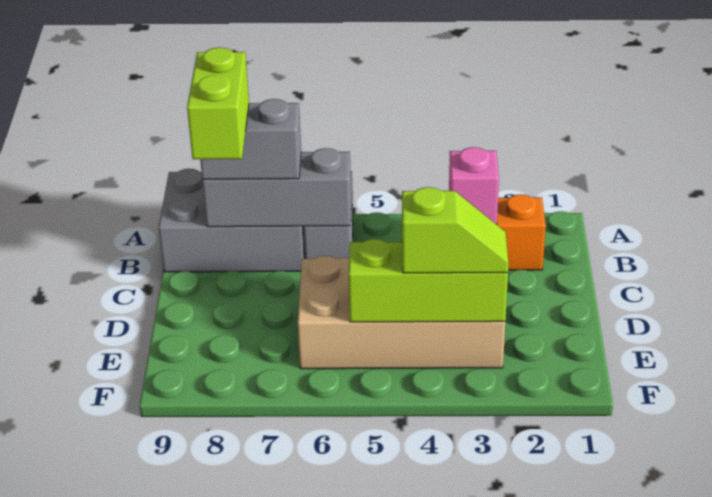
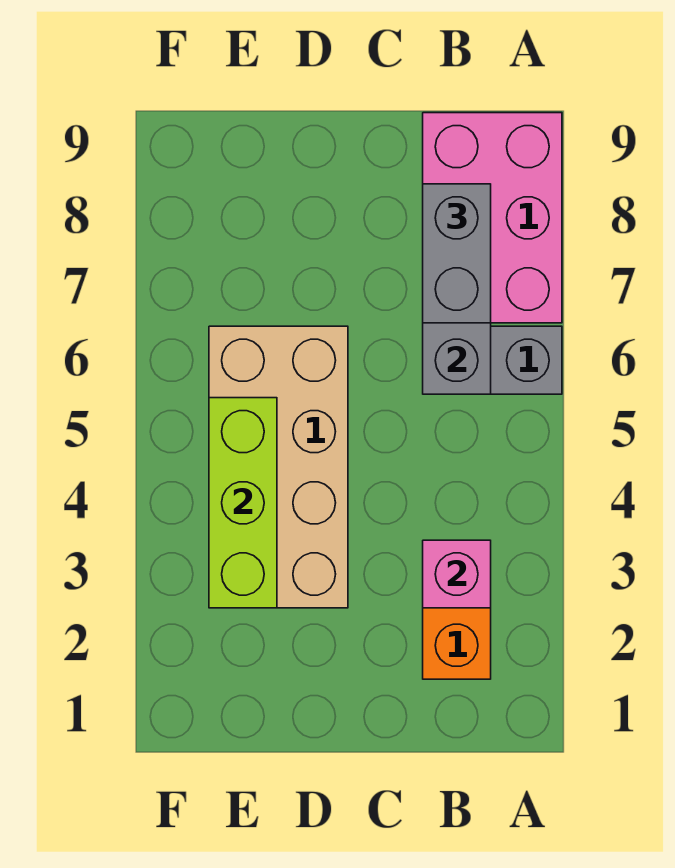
grey 2x3 brick [159,169,305,272] -> pink 2x3 brick [423,113,562,323]
lime 1x2 brick [187,47,249,159] -> none
lime 1x2 slope [402,187,509,273] -> none

